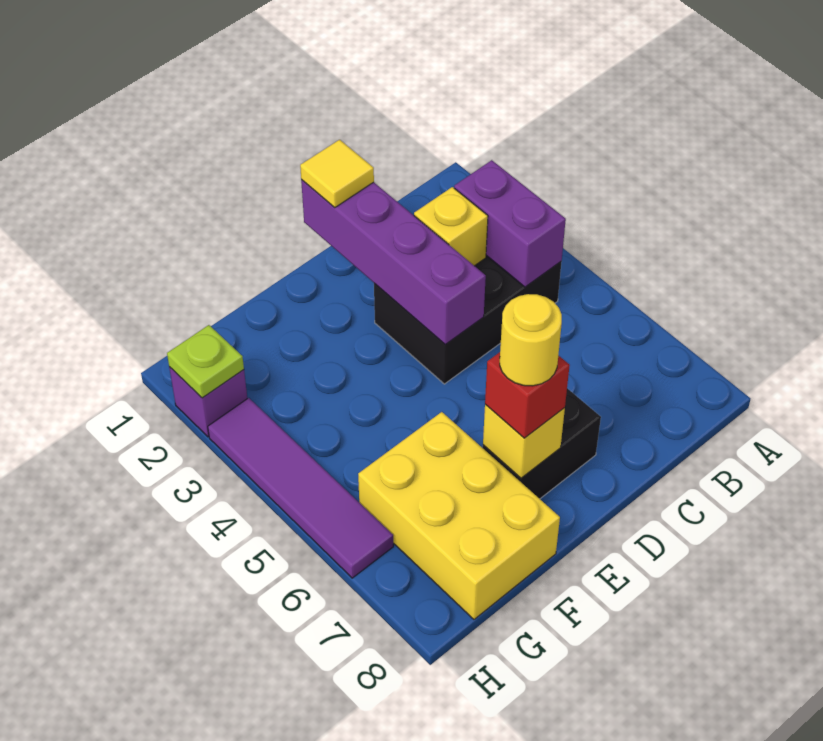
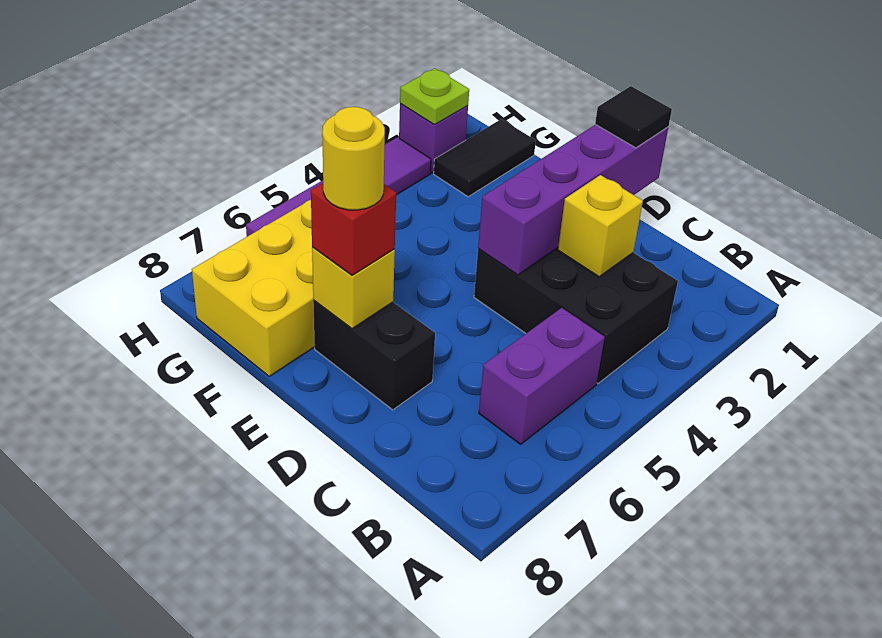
purple 1x2 brick [454,160,566,287] -> purple 1x2 brick moved to [479,308,605,444]
yellow 1x1 tile [300,140,374,208] -> black 1x1 tile [595,86,672,148]
none -> black 1x2 tile [434,119,536,197]

